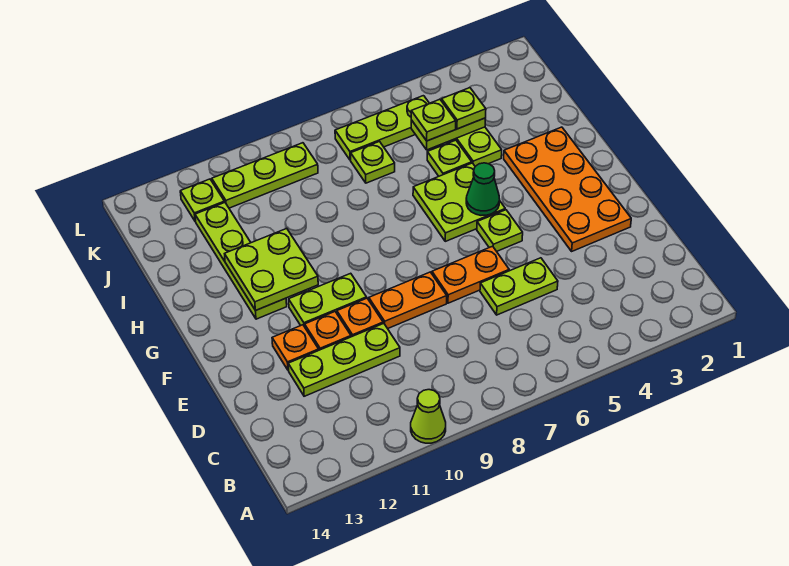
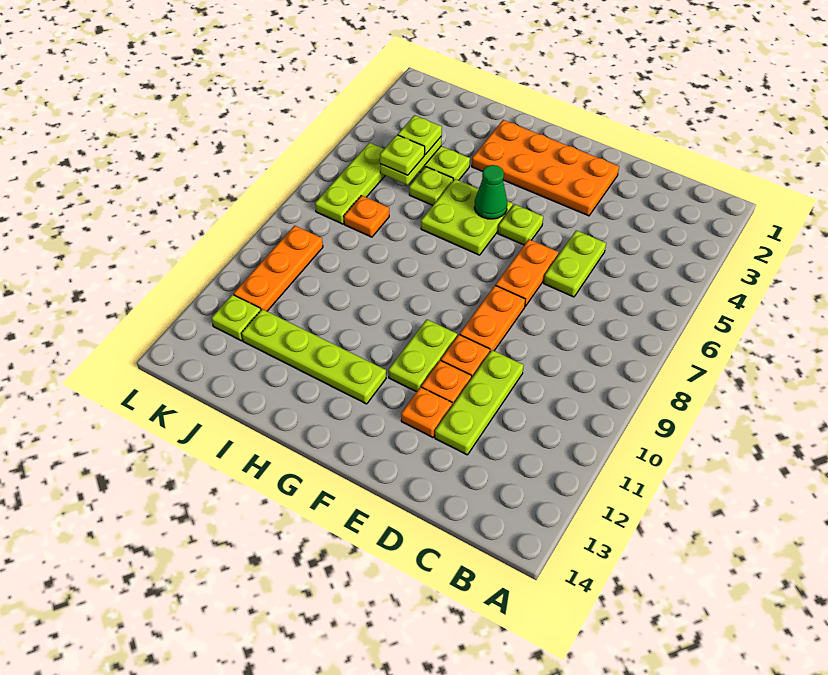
lime 1x1 cone [411,390,446,443] -> none
lime 2x2 plate [225,229,318,311] -> none
lime 1x1 plate [351,142,395,183] -> orange 1x1 plate [344,195,389,237]
lime 1x3 plate [212,143,318,208] -> orange 1x3 plate [233,226,323,311]

